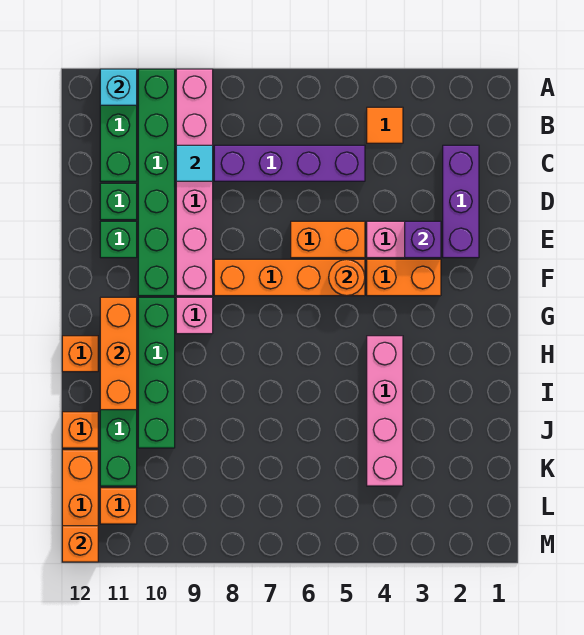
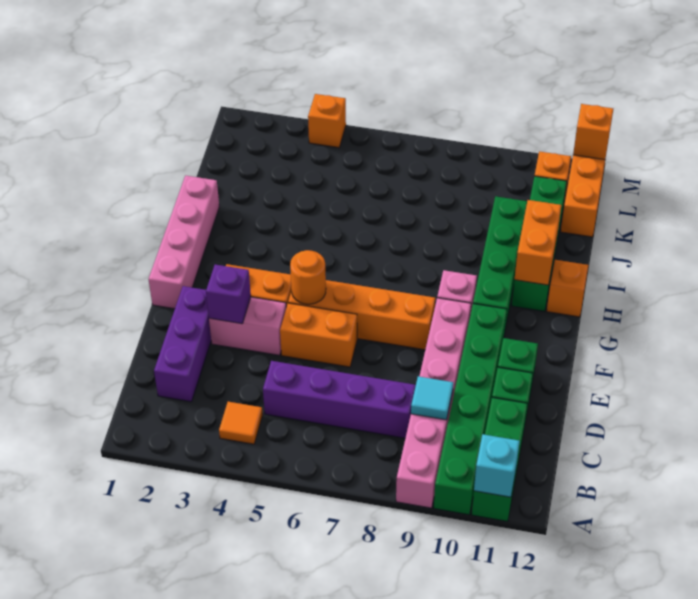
orange 1x3 brick [100,297,137,410] -> orange 1x2 brick [515,200,561,285]
pink 1x4 brick [367,336,403,486] -> pink 1x4 brick moved to [148,176,219,309]
orange 1x1 brick [62,412,98,448] -> orange 1x1 brick moved to [308,94,346,148]

